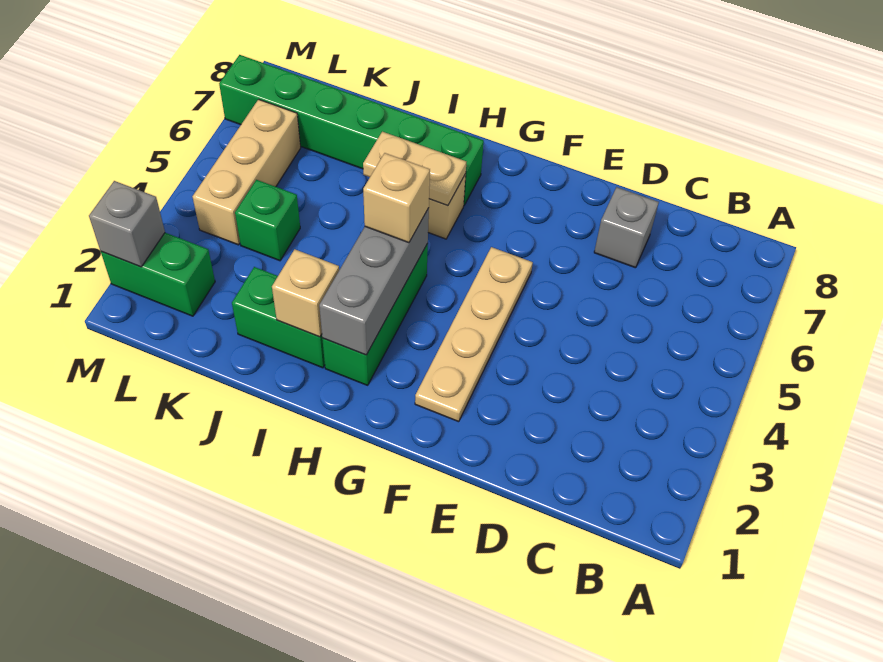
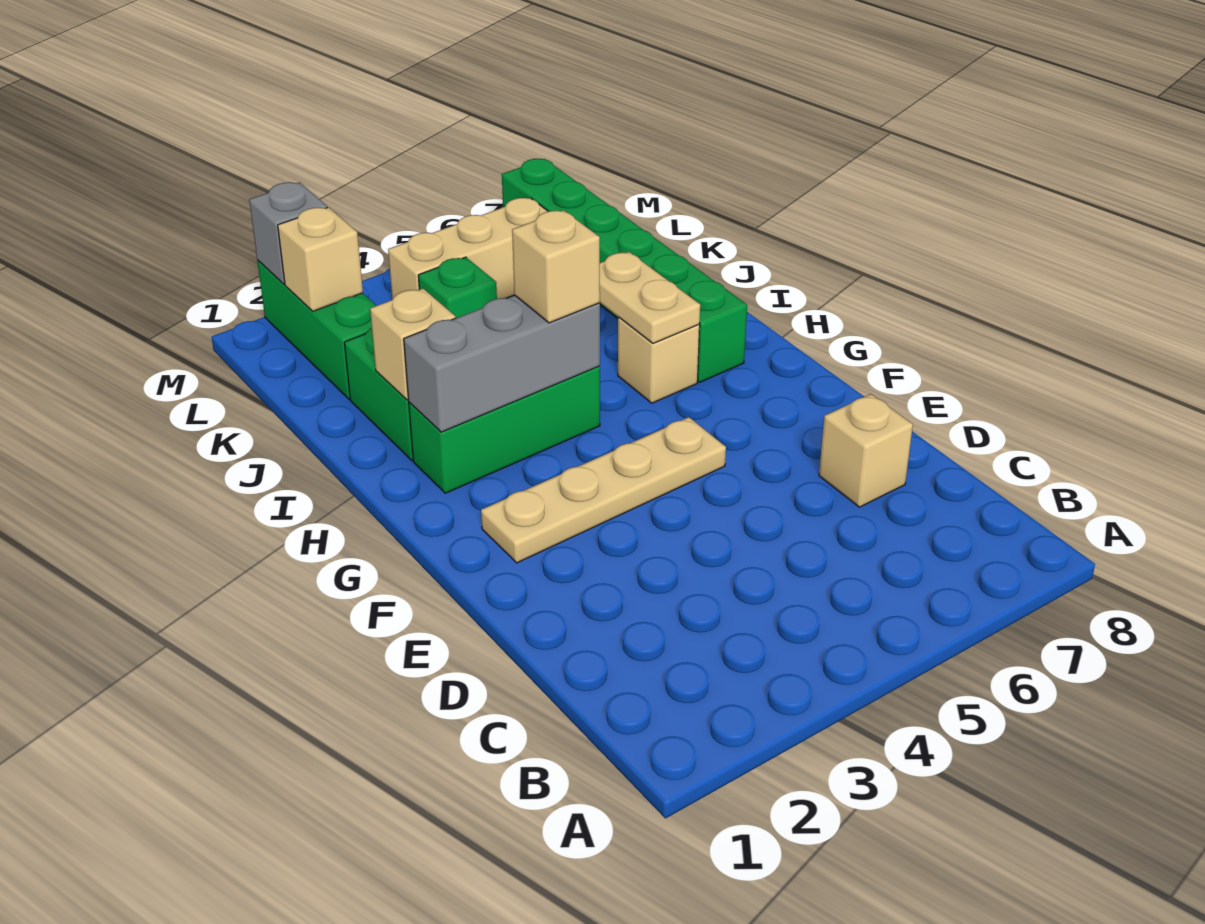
grey 1x1 brick [594,187,659,268] -> tan 1x1 brick [819,394,913,507]
green 1x2 brick [101,233,215,316] -> green 1x3 brick [257,260,376,399]
none -> tan 1x1 brick [278,207,363,311]

